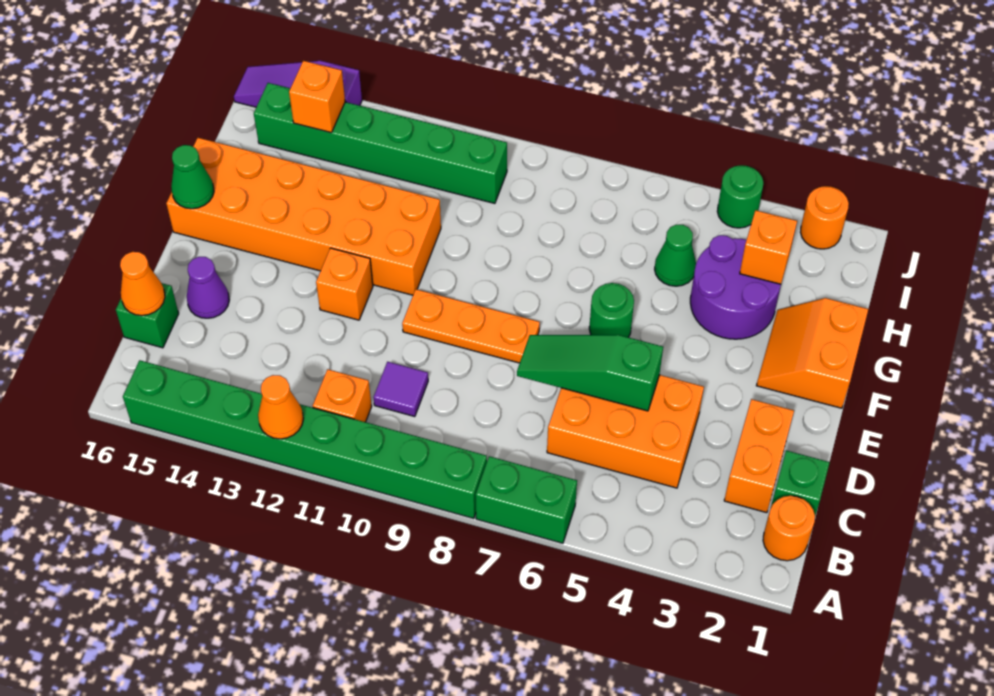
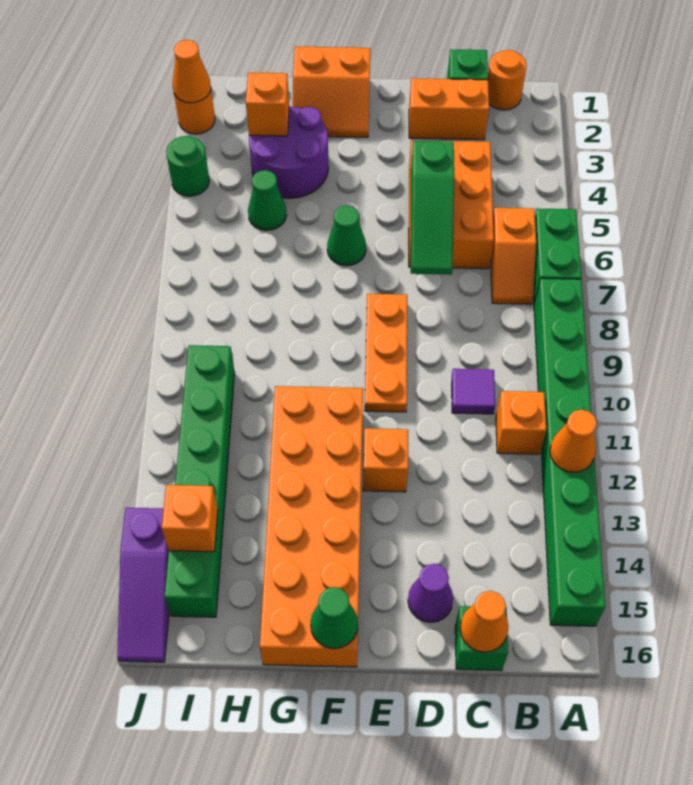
none -> orange 1x2 slope [491,208,536,304]
green 1x1 round brick [589,283,634,337] -> green 1x1 cone [327,205,366,266]
none -> orange 1x1 cone [172,40,211,103]

